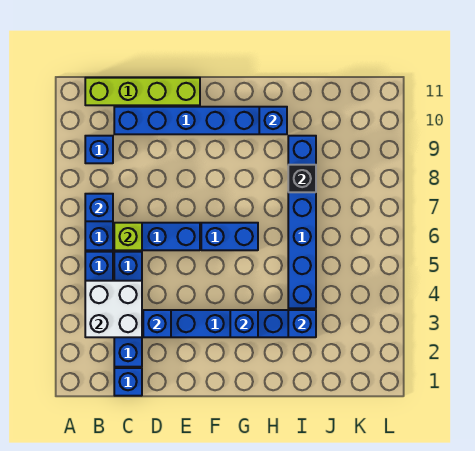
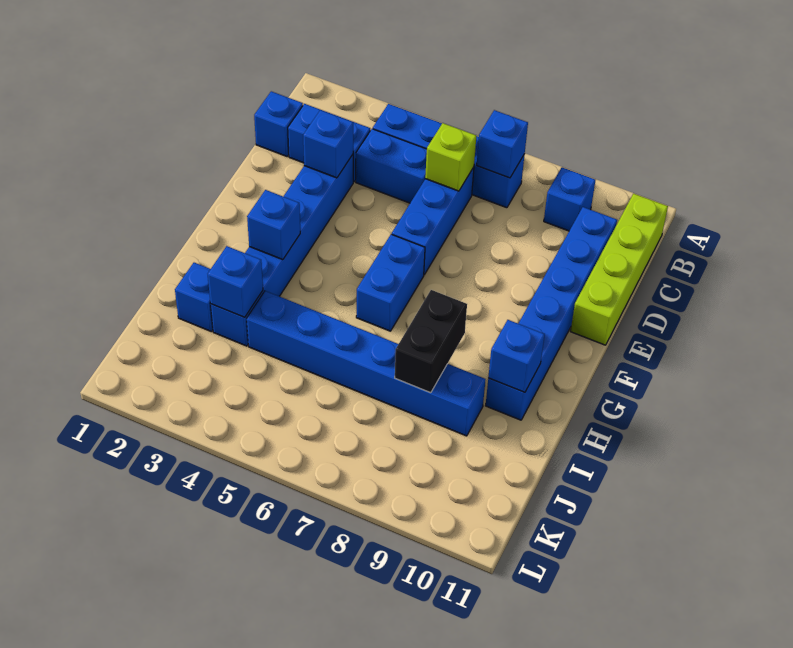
white 2x2 brick [85,281,142,337] -> none
none -> blue 1x1 brick [175,263,213,332]
black 1x1 brick [288,165,316,192] -> black 1x2 brick [395,290,467,393]

